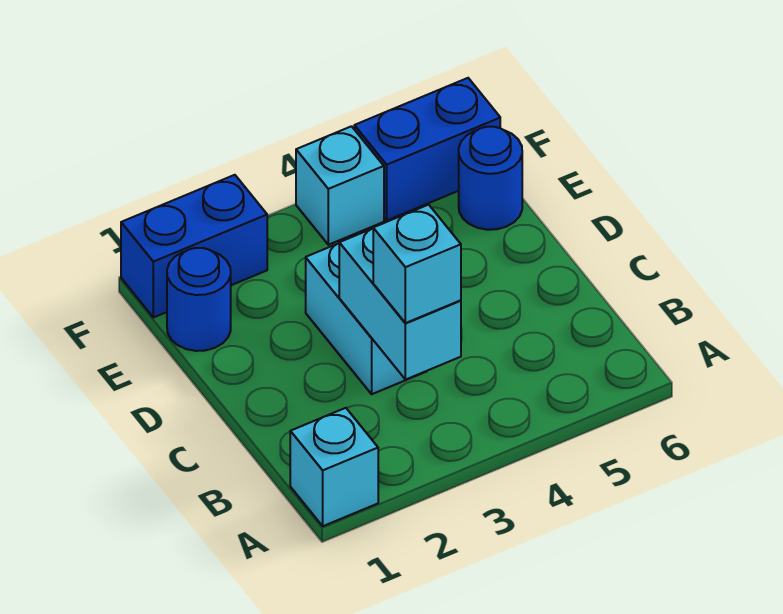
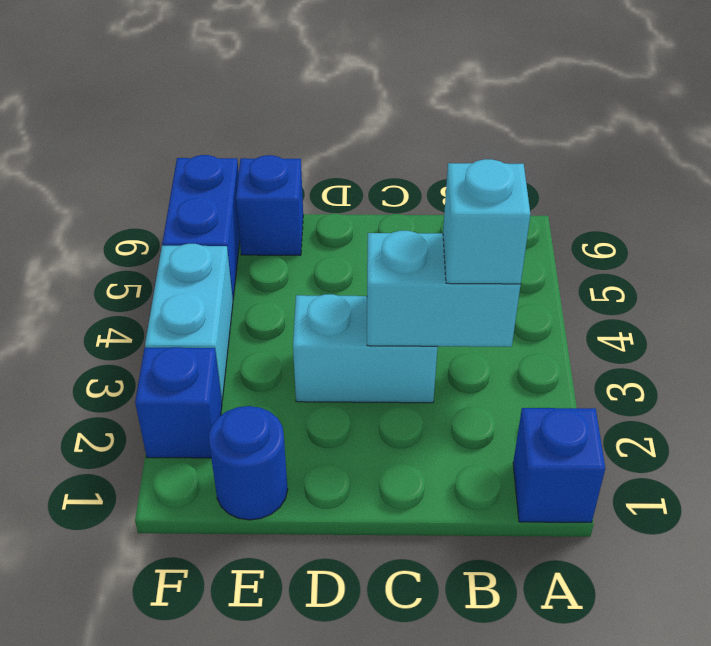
cyan 1x1 brick [290,408,378,526] -> blue 1x1 brick [513,408,605,523]
blue 1x1 round brick [459,127,522,230] -> blue 1x1 brick [236,155,303,255]
blue 1x2 brick [121,175,267,317] -> blue 1x1 brick [135,347,222,458]
cyan 1x1 brick [296,126,384,245] -> cyan 1x2 brick [145,244,233,400]

